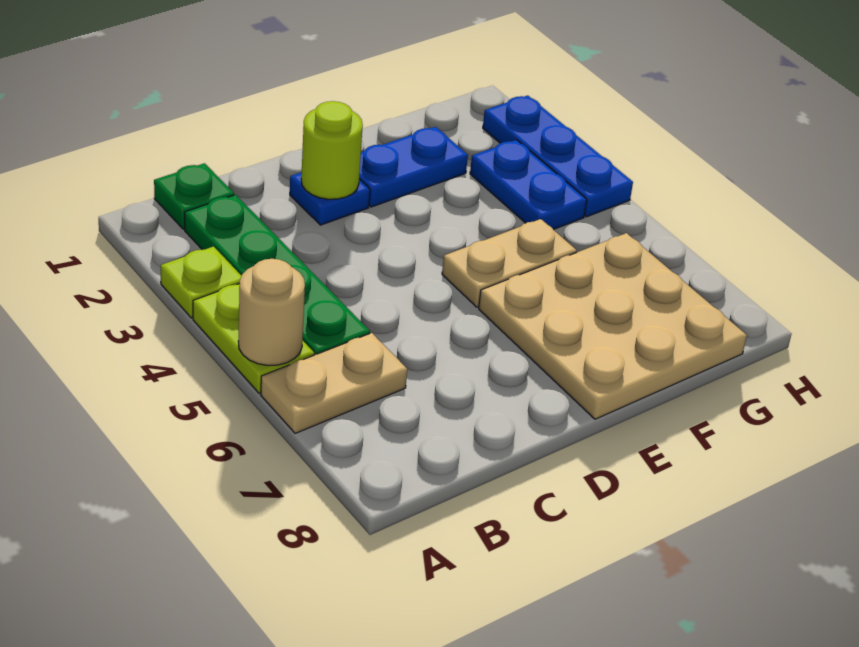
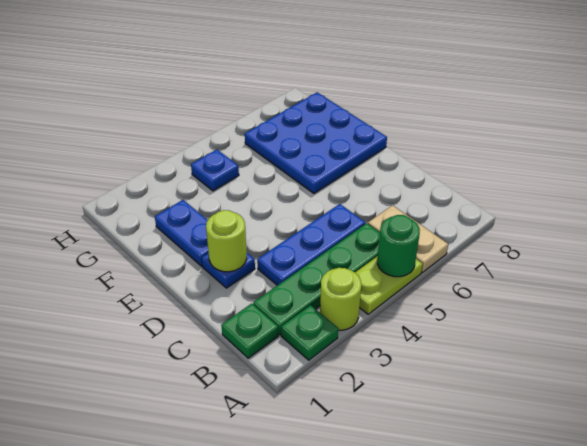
none -> green 1x1 plate [281,305,338,360]
lime 1x1 plate [161,247,241,318] -> lime 1x1 round brick [320,268,361,330]
tan 1x1 round brick [238,259,305,365] -> green 1x1 round brick [377,215,420,277]
tan 1x2 plate [442,219,577,307] -> none
tan 3x3 plate [479,233,747,419] -> blue 3x3 plate [245,92,387,193]
blue 1x2 plate [470,140,587,230] -> blue 1x1 plate [191,149,239,191]
blue 1x3 plate [483,95,633,217] -> blue 1x3 plate moved to [257,204,365,285]

